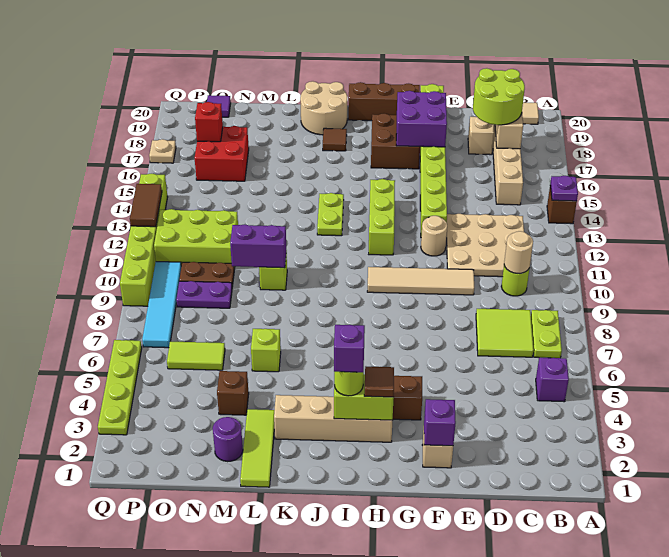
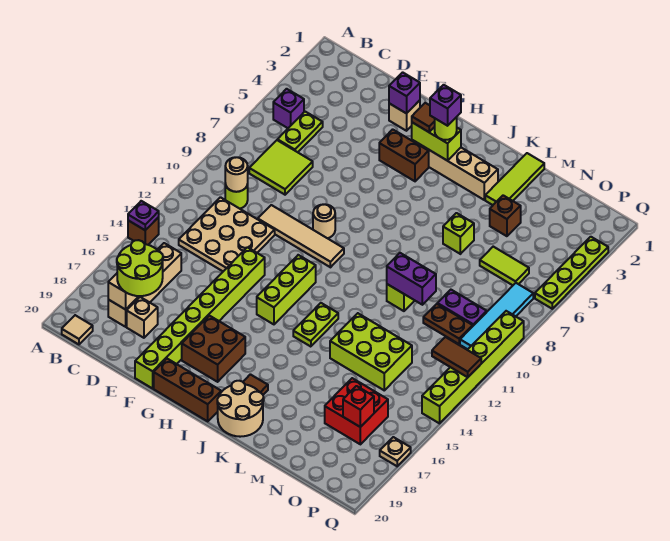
lime 1x2 plate [531,310,562,358] -> lime 1x2 plate moved to [277,112,323,152]
tan 1x1 round brick [421,216,447,256] -> tan 1x1 round brick moved to [313,204,335,238]
purple 2x2 brick [396,91,447,147] -> none
purple 1x1 round brick [213,417,243,462] -> none
lime 2x3 brick [154,209,238,269] -> lime 2x3 brick moved to [330,313,412,390]
purple 1x1 tile [207,95,231,117] -> none
brown 1x2 tile [130,184,162,227] -> brown 1x2 tile turned to [432,337,481,377]

